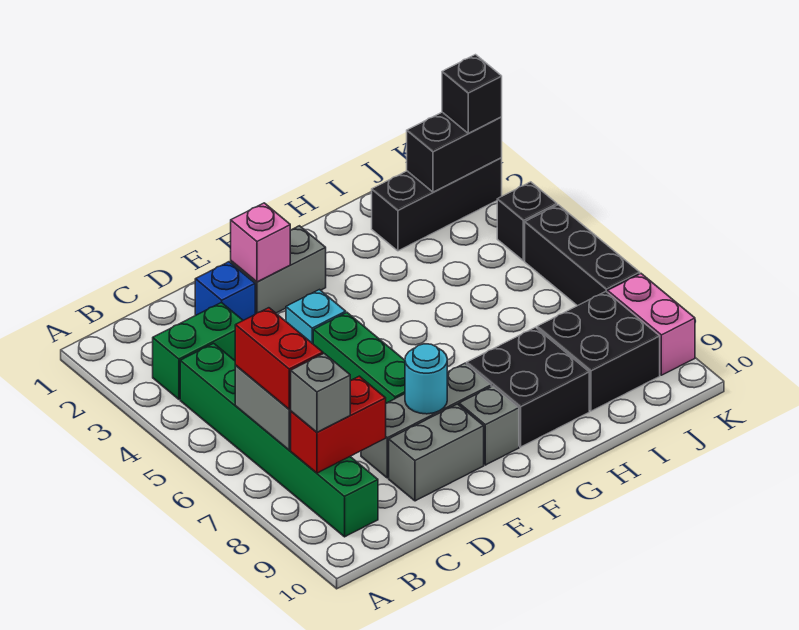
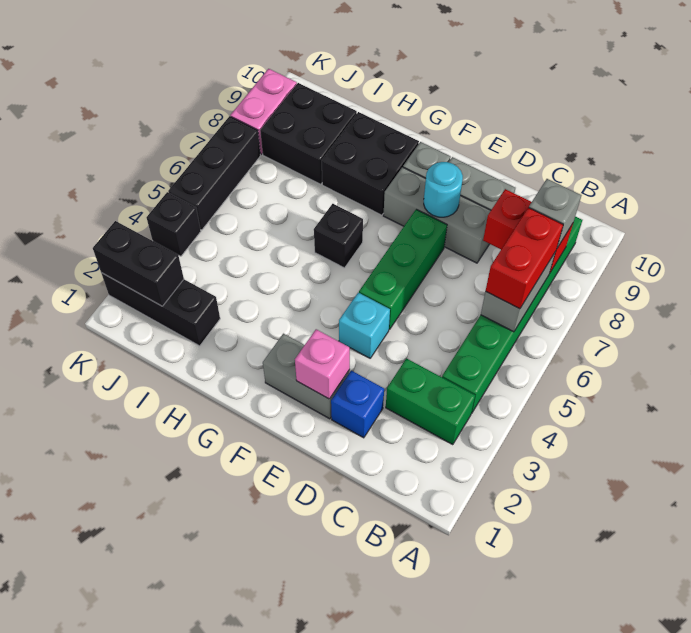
black 1x1 brick [442,55,502,134] -> black 1x1 brick moved to [314,204,363,268]

